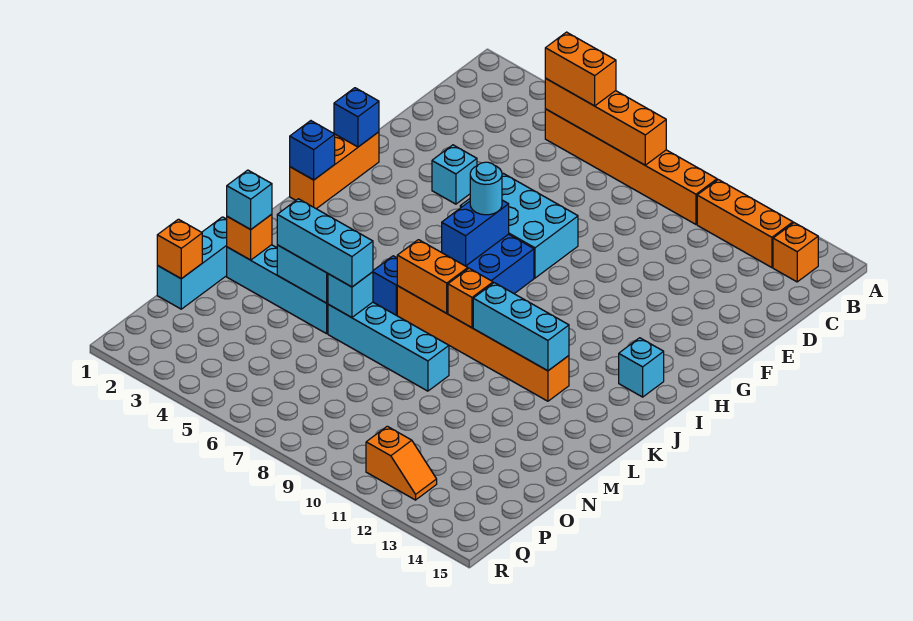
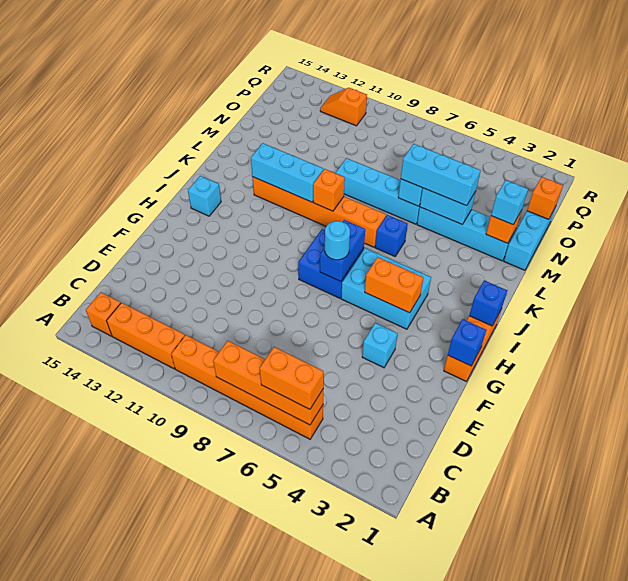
cyan 2x3 brick [460,174,578,278] -> cyan 2x3 brick moved to [341,248,431,329]
orange 1x2 brick [397,240,468,313] -> orange 1x2 brick moved to [365,257,423,313]

